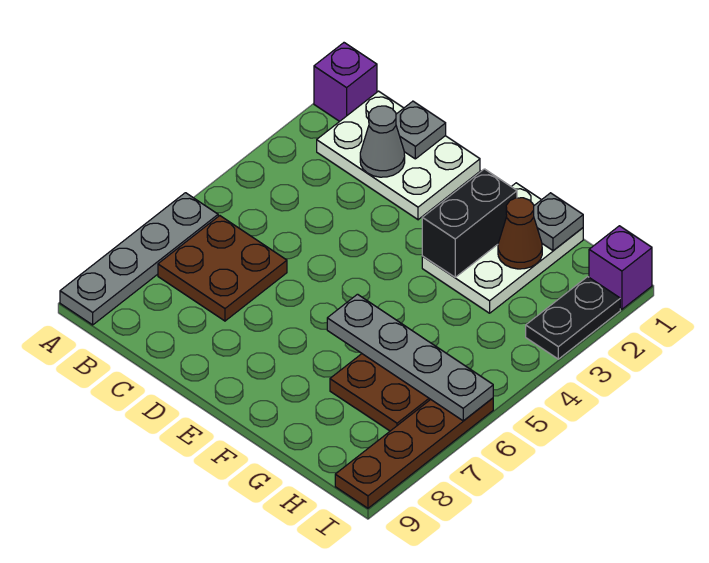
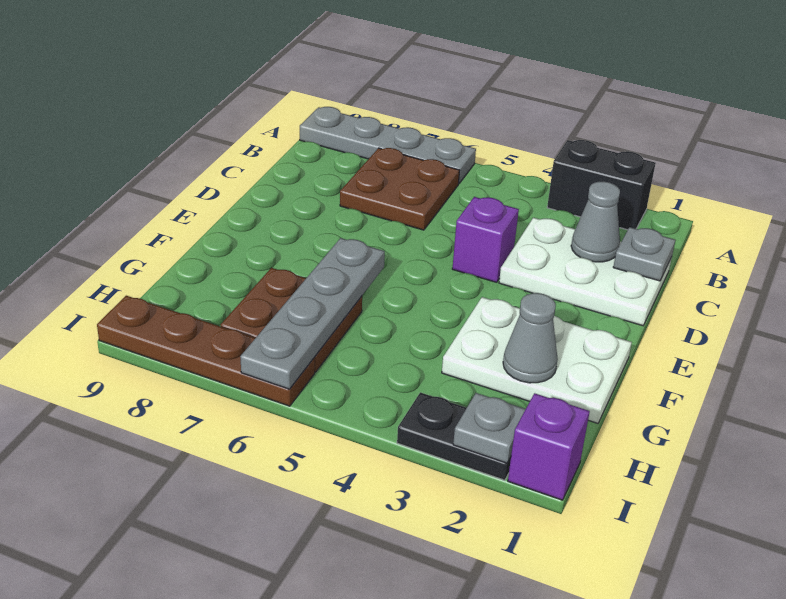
purple 1x1 brick [314,43,377,121] -> purple 1x1 brick moved to [452,197,519,282]
white 2x3 plate [317,91,480,220] -> white 2x3 plate turned to [499,218,672,326]
black 1x2 brick [422,169,517,277] -> black 1x2 brick moved to [547,140,656,230]
grey 1x1 plate [534,193,583,251] -> grey 1x1 plate moved to [453,393,526,463]
brown 1x1 cone [498,198,542,269] -> grey 1x1 cone [503,293,558,383]

